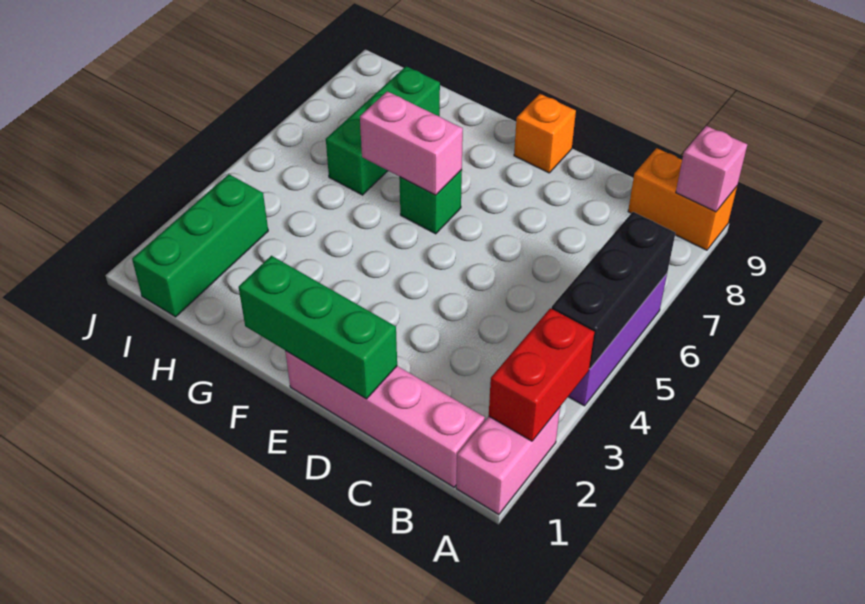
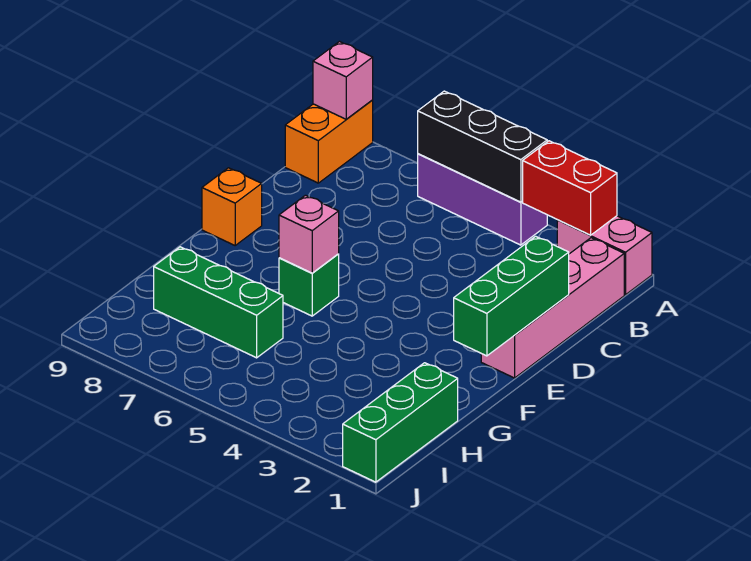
pink 1x2 brick [360,91,463,195] -> pink 1x1 brick [279,195,339,273]
green 1x3 brick [132,174,268,317] -> green 1x3 brick turned to [343,363,458,482]

